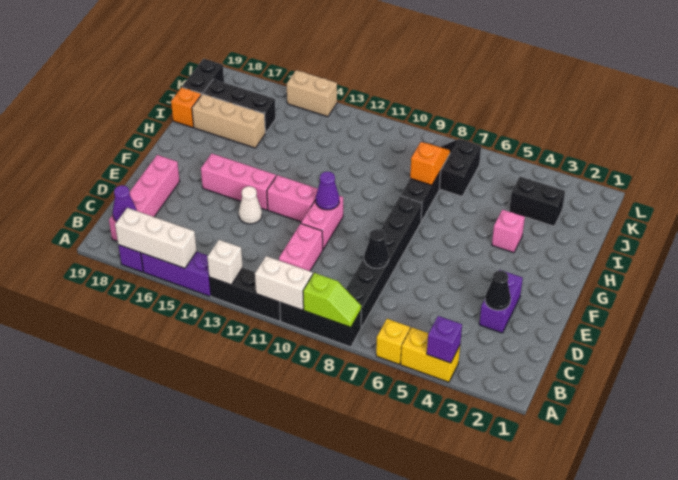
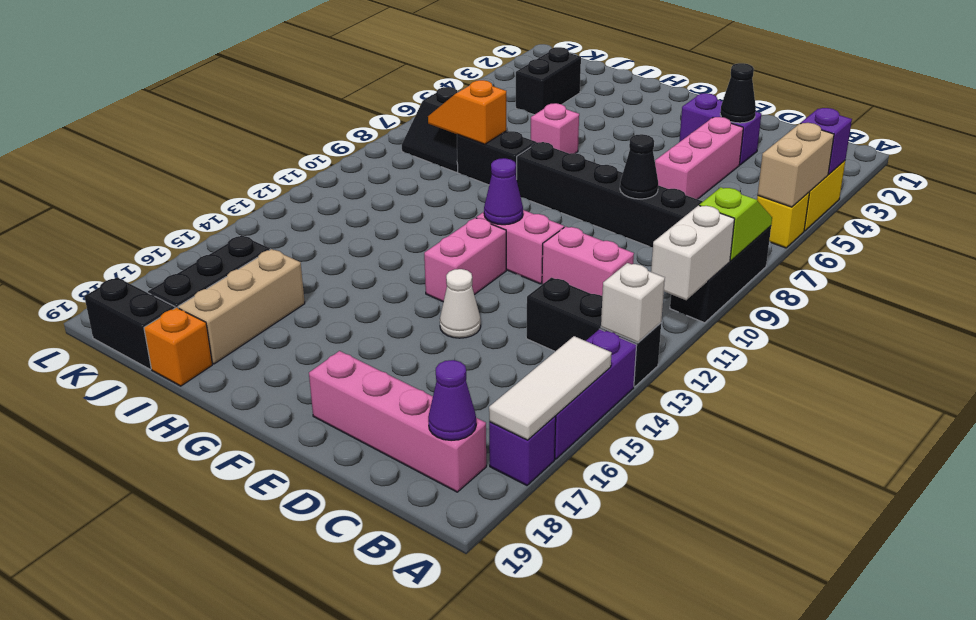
black 1x3 brick [209,268,281,321] -> black 1x3 brick turned to [526,278,661,387]
white 1x3 brick [115,208,197,268] -> white 1x3 tile [489,336,612,440]
pink 1x3 brick [201,153,276,210] -> pink 1x3 brick moved to [655,117,743,199]
pink 1x1 brick [492,210,525,253] -> pink 1x1 brick moved to [531,103,579,154]
tan 1x2 brick [287,70,337,117] -> tan 1x2 brick moved to [758,123,834,207]

